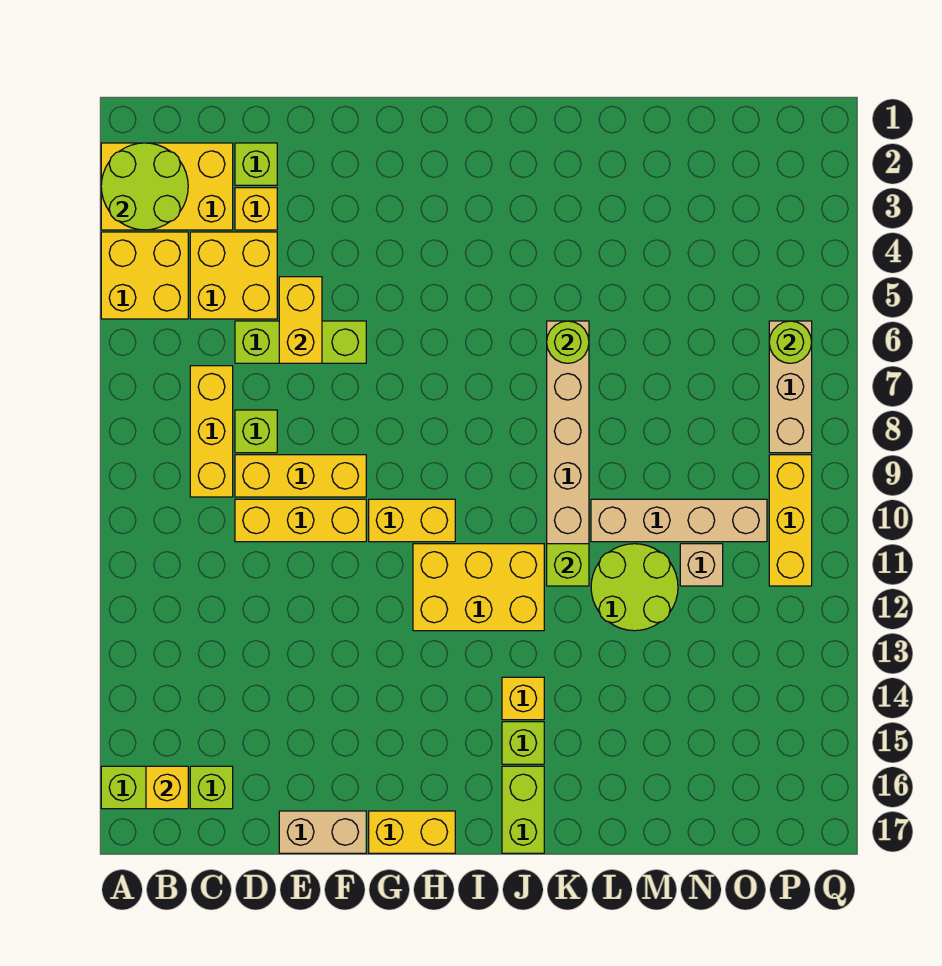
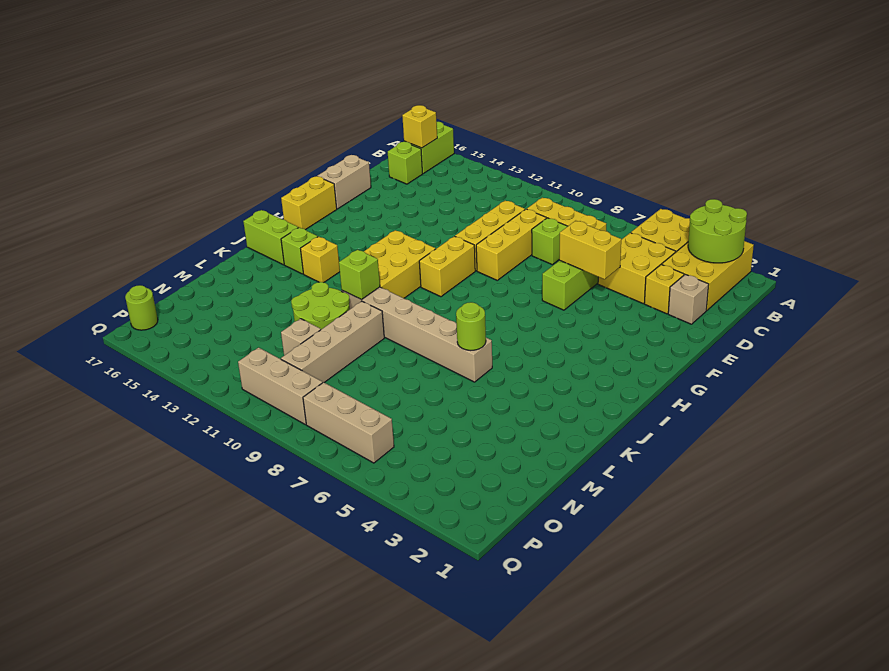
lime 1x1 brick [235,143,277,185] -> tan 1x1 brick [668,274,709,324]
lime 1x1 round brick [769,321,812,363] -> lime 1x1 round brick moved to [125,285,158,330]
yellow 1x3 brick [769,455,812,586] -> tan 1x3 brick [238,348,323,424]

